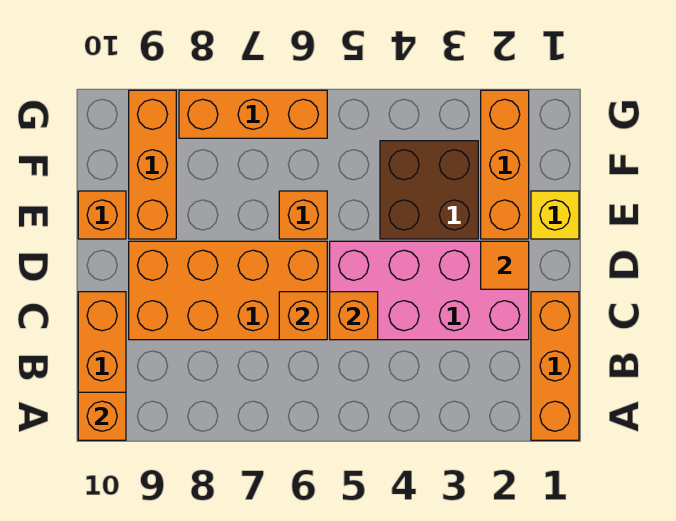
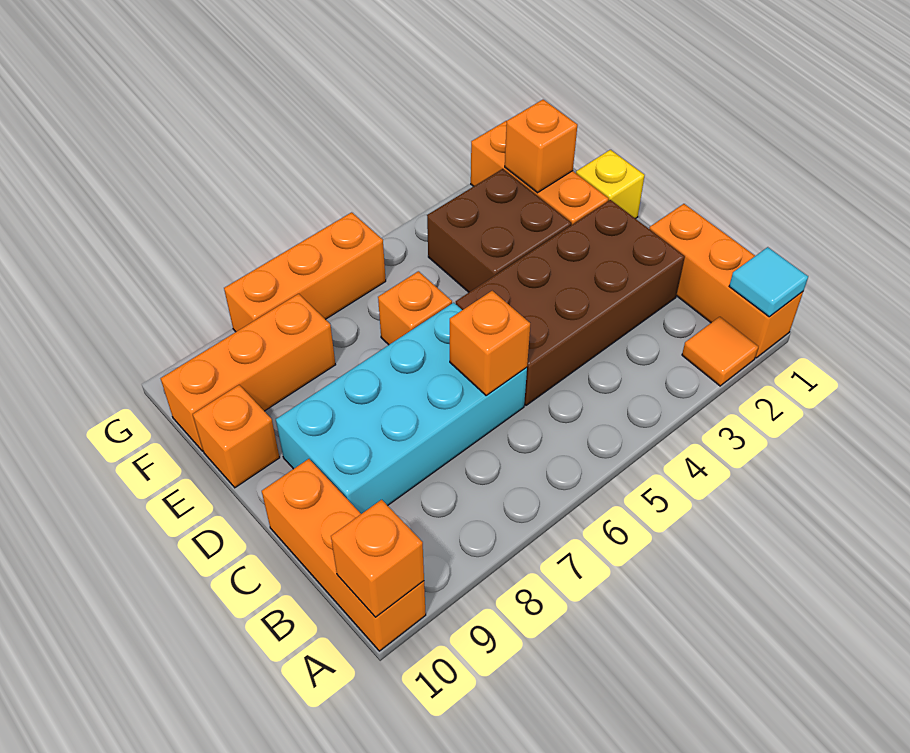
none -> cyan 1x1 tile [729,247,808,317]
pink 2x4 brick [330,241,529,340] -> brown 2x4 brick [456,200,685,405]
orange 1x1 brick [330,292,378,340] -> orange 1x1 brick moved to [505,100,577,193]
orange 2x4 brick [129,241,327,340] -> cyan 2x4 brick [276,303,527,514]
orange 1x1 tile [481,241,529,289] -> orange 1x1 tile moved to [682,317,758,386]
orange 1x3 brick [129,90,176,239] -> orange 1x3 brick turned to [161,294,335,451]

